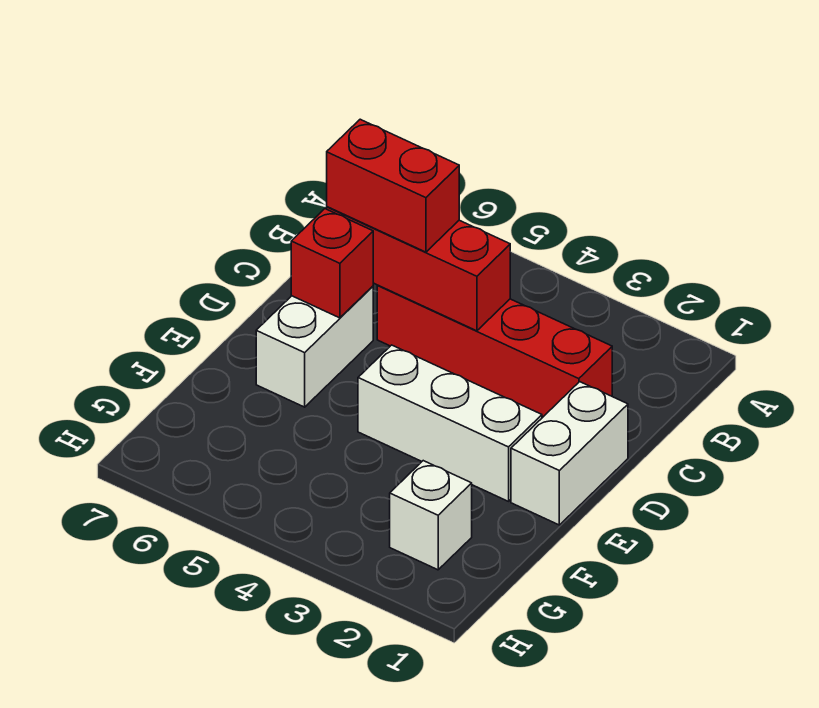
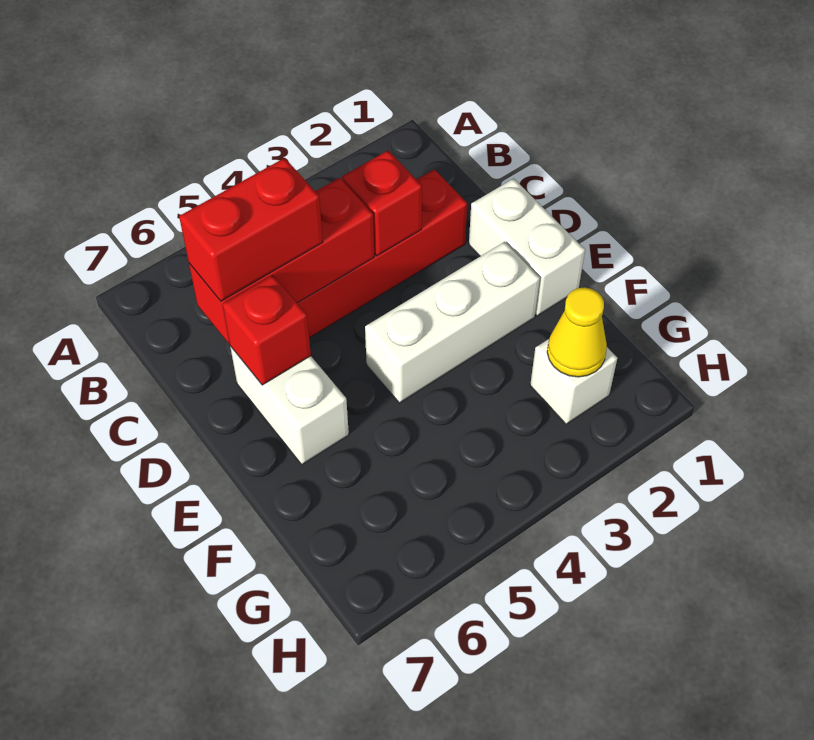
none -> red 1x1 brick [342,151,422,256]
none -> yellow 1x1 cone [547,287,607,377]

